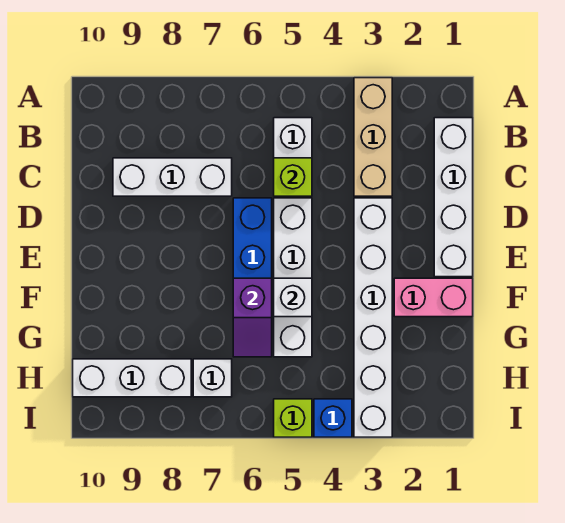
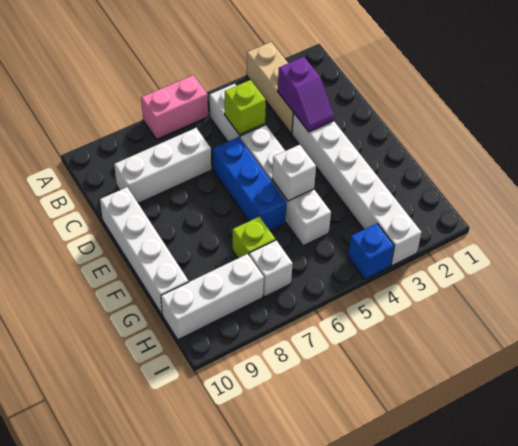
white 1x4 brick [434,118,473,277] -> white 1x4 brick moved to [100,187,189,314]
pink 1x2 brick [394,278,473,317] -> pink 1x2 brick moved to [141,75,208,139]
purple 1x2 slope [233,278,272,357] -> purple 1x2 slope moved to [278,57,334,132]
lime 1x1 brick [274,399,312,437] -> lime 1x1 brick moved to [232,217,275,258]

